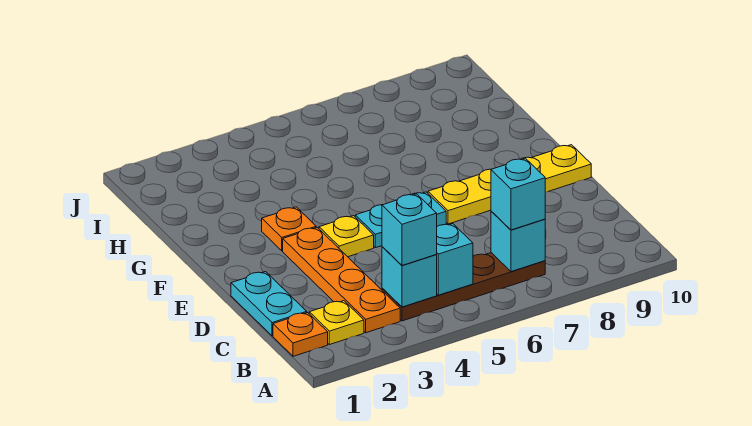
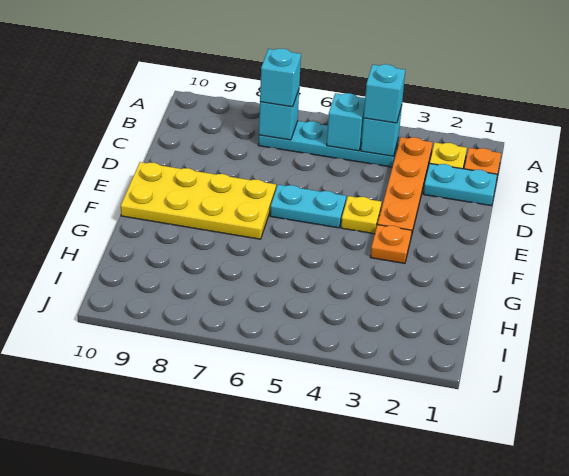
brown 1x4 plate [382,253,545,321] -> cyan 1x4 plate [259,121,399,167]
cyan 1x2 plate [231,272,307,336] -> cyan 1x2 plate turned to [423,164,497,206]
yellow 1x4 plate [428,145,591,224] -> yellow 2x4 plate [121,162,276,239]

